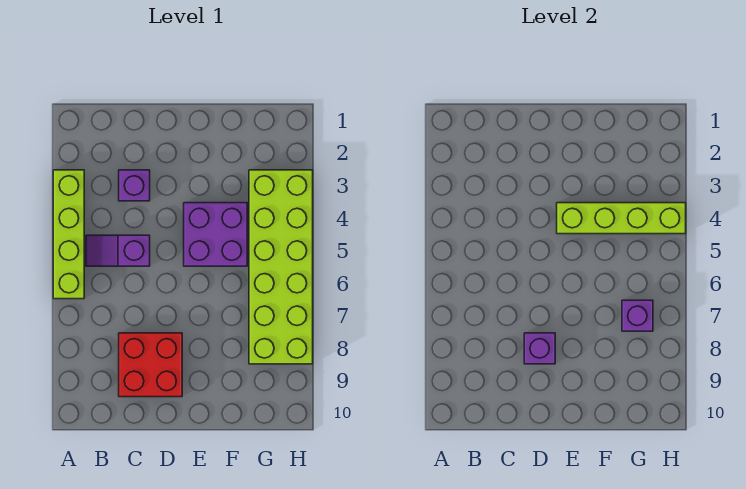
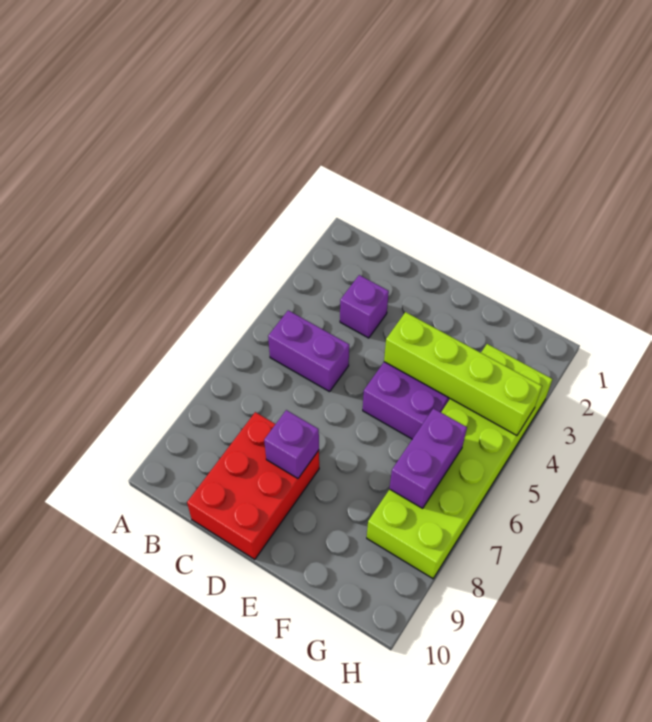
lime 1x4 brick [53,170,84,299] -> none
purple 1x2 slope [86,235,150,266] -> purple 1x2 brick [268,310,349,392]
red 2x2 brick [119,333,182,397] -> red 2x3 brick [187,412,319,559]
purple 1x1 brick [622,300,653,331] -> purple 1x2 brick [390,408,467,508]

